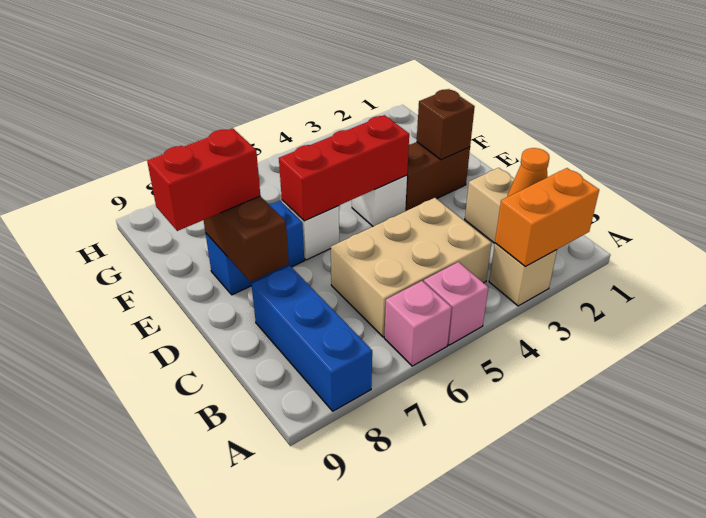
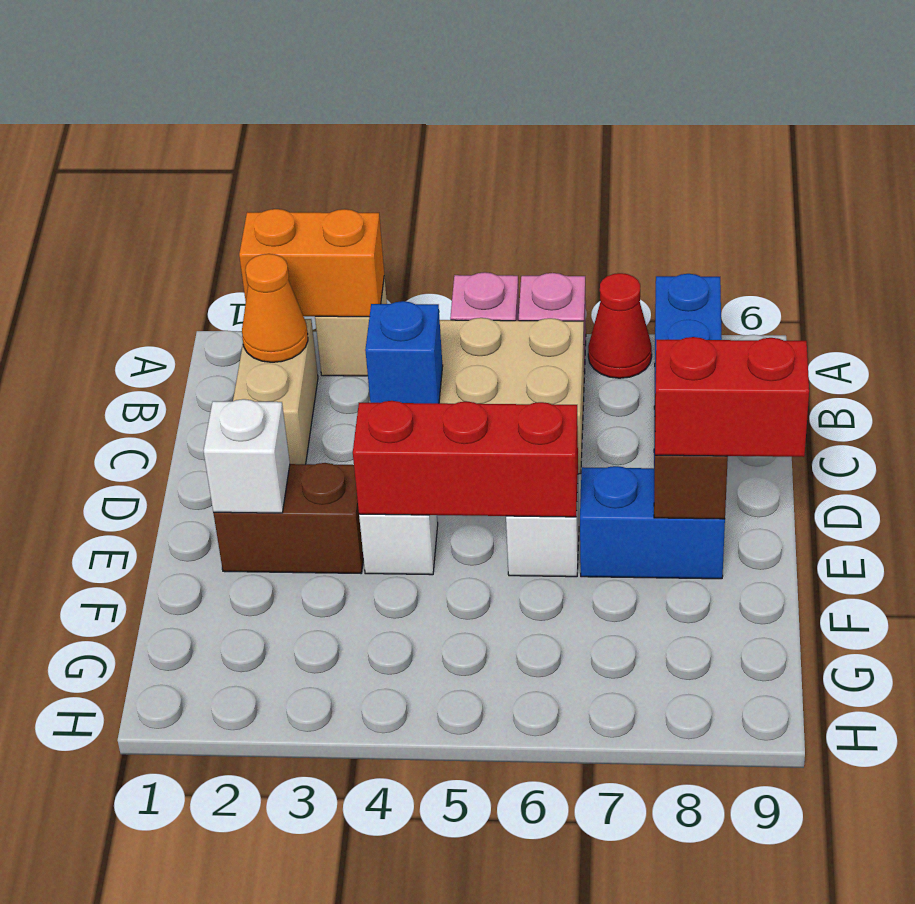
none -> red 1x1 cone [588,273,652,378]
none -> blue 1x1 brick [365,301,443,403]
brown 1x1 brick [417,89,475,160] -> white 1x1 brick [203,399,290,513]

